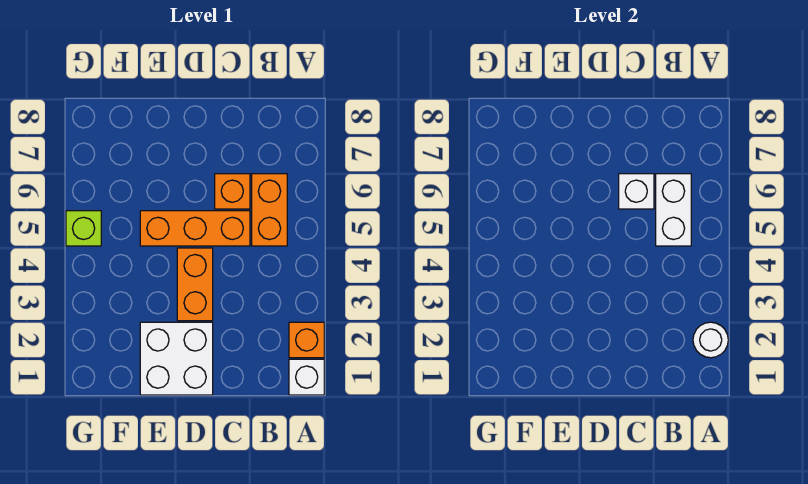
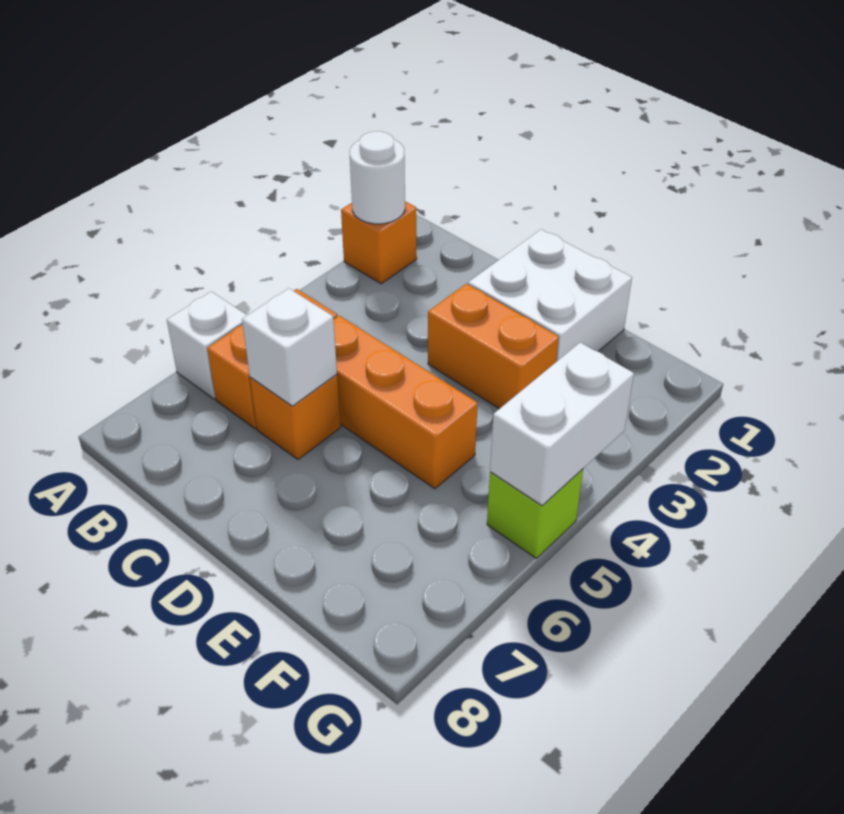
white 1x1 brick [289,359,324,395] -> white 1x1 brick moved to [167,292,247,399]
white 1x2 brick [656,174,691,246] -> white 1x2 brick moved to [490,343,634,506]
orange 1x2 brick [177,248,213,321] -> orange 1x2 brick turned to [428,284,559,409]

